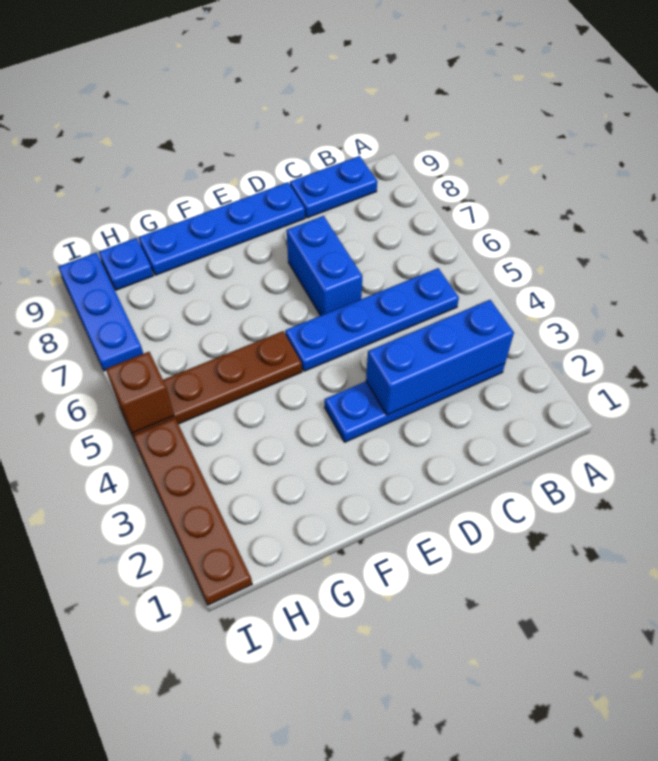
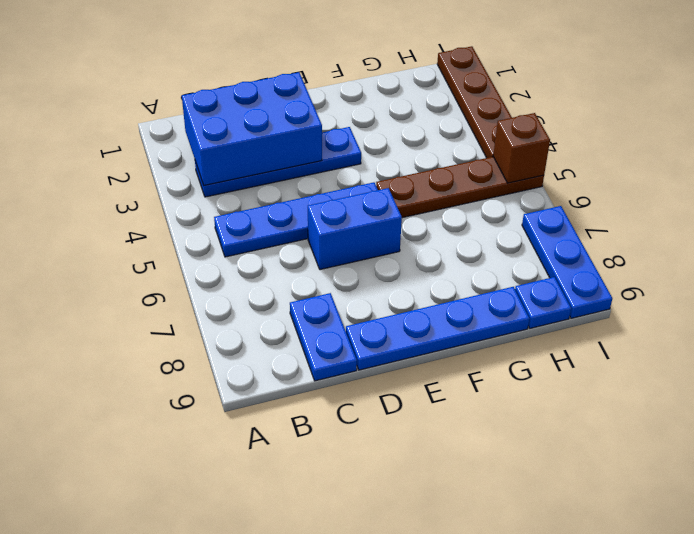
blue 1x3 brick [366,300,514,415] -> blue 2x3 brick [182,72,322,185]
blue 1x2 plate [290,156,377,218] -> blue 1x2 plate turned to [290,293,357,381]
blue 1x2 brick [286,216,362,316] -> blue 1x2 brick turned to [308,188,402,270]

